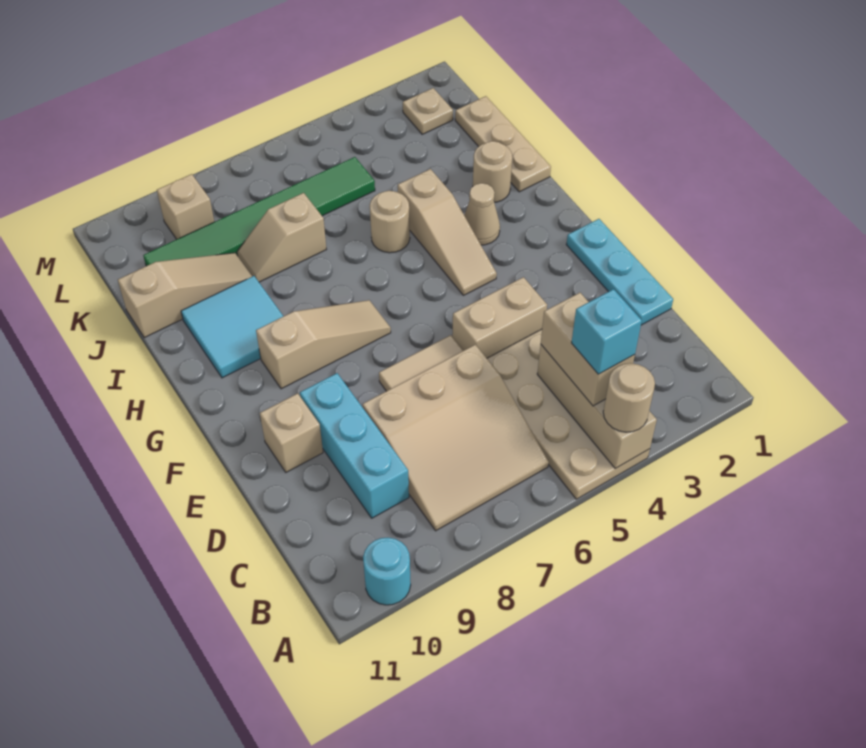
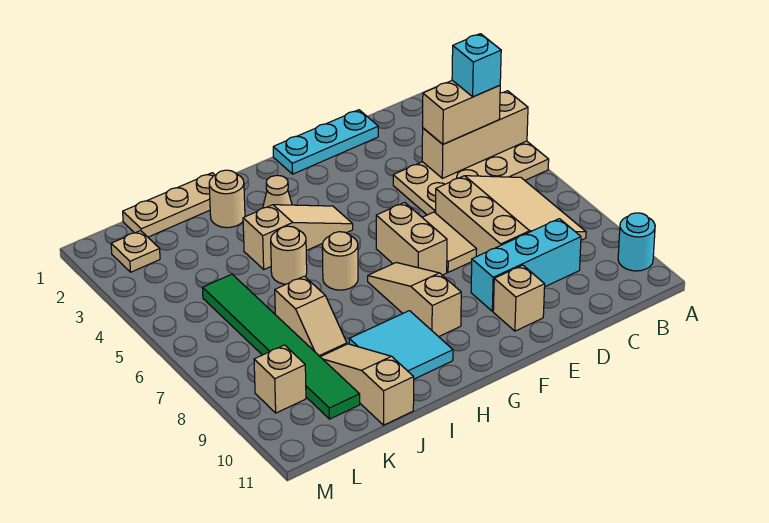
tan 1x1 round brick [603,363,655,432] -> tan 1x1 round brick moved to [322,232,358,290]
tan 1x2 brick [452,277,547,358] -> tan 1x2 brick moved to [376,202,447,275]

